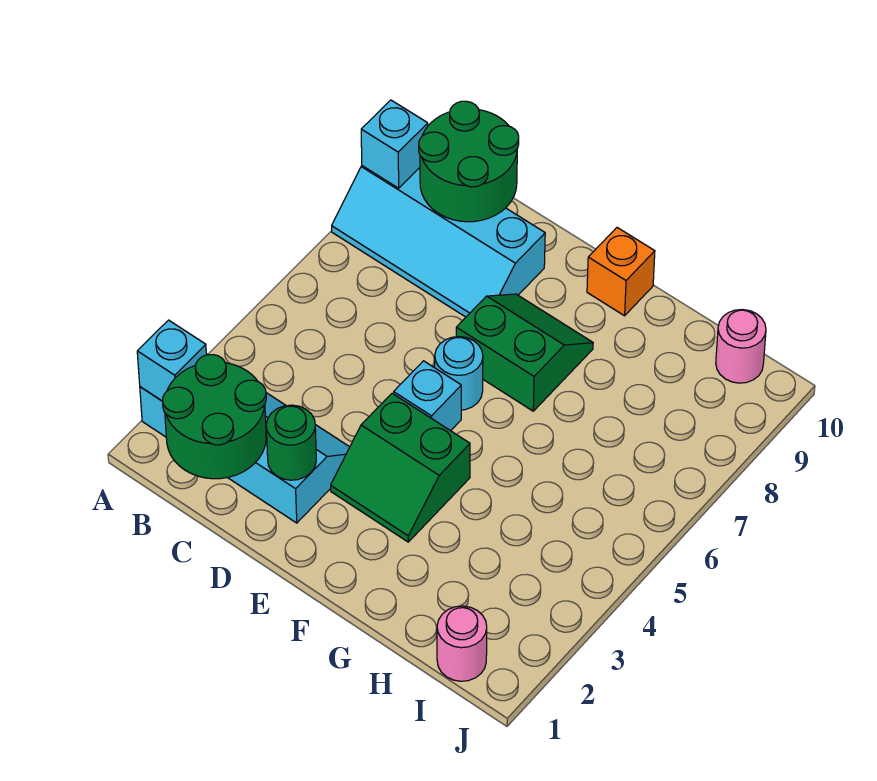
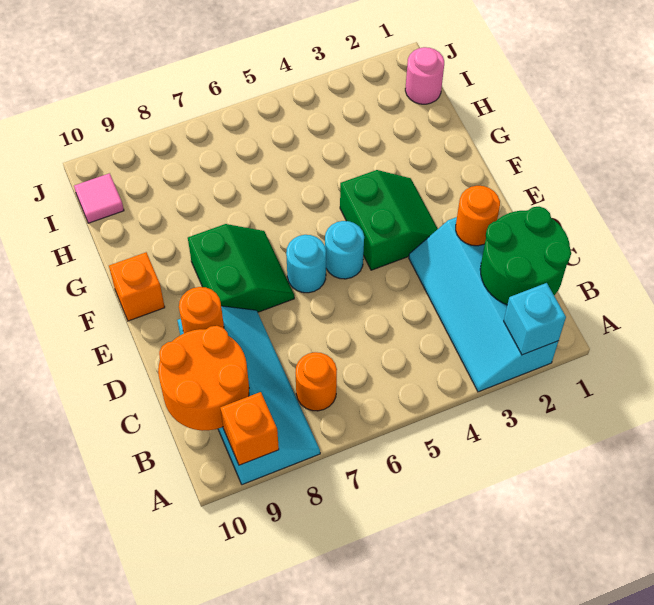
cyan 1x1 brick [361,100,428,188] -> orange 1x1 brick [220,392,279,465]
none -> orange 1x1 round brick [295,352,337,411]
green 2x2 round brick [419,101,519,222] -> orange 2x2 round brick [158,326,249,431]
green 1x1 round brick [266,405,316,480] -> orange 1x1 round brick [456,186,500,246]
none -> orange 1x1 round brick [179,287,224,333]
cyan 1x1 brick [394,361,461,431] -> cyan 1x1 round brick [325,221,364,279]
green 2x2 slope [456,294,593,411] -> green 2x2 slope turned to [188,224,294,312]
pink 1x1 round brick [716,310,766,383] -> pink 1x1 tile [74,173,124,223]

